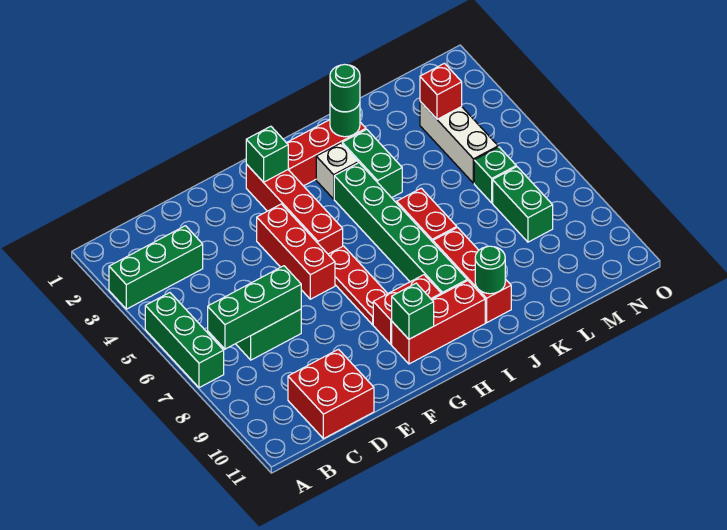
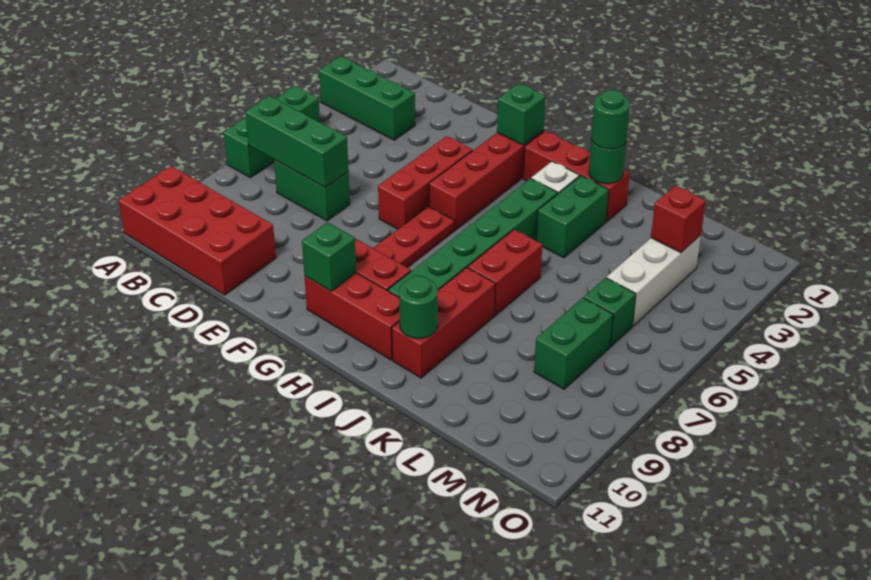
red 2x2 brick [288,349,374,439] -> red 2x4 brick [119,166,276,295]

